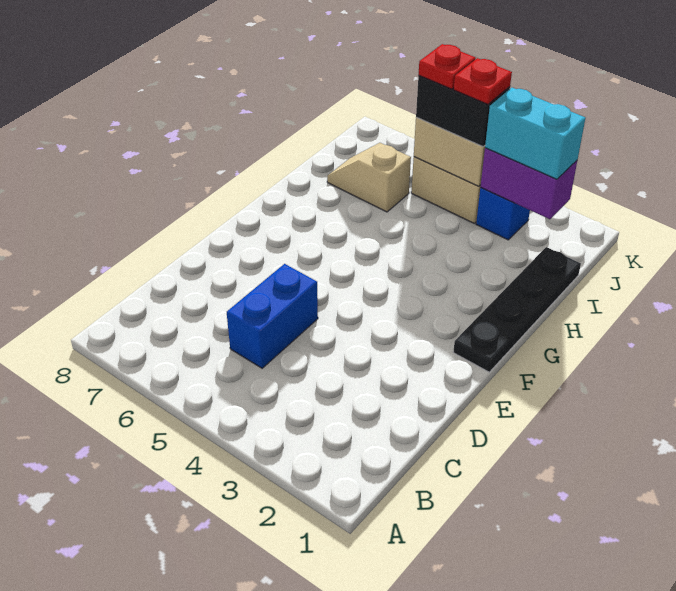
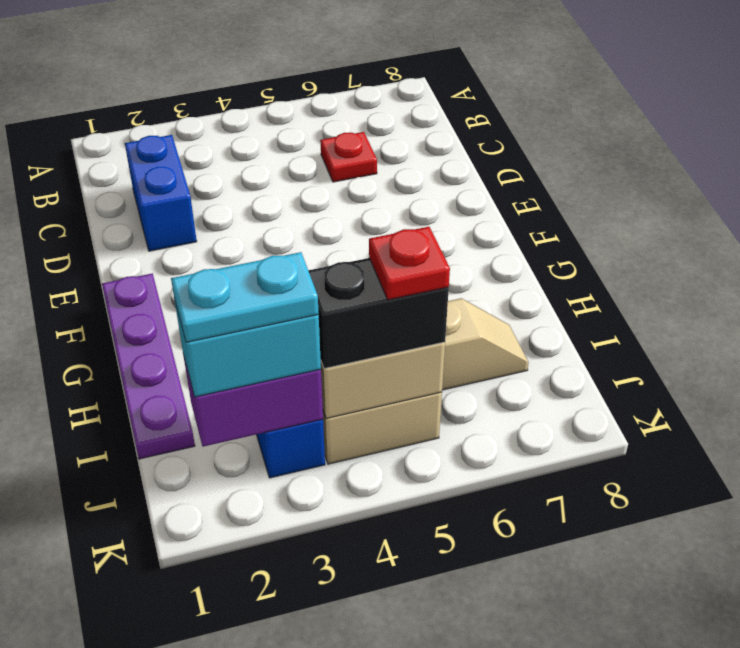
blue 1x2 brick [227,264,318,368] -> blue 1x2 brick moved to [125,135,197,251]
black 1x4 plate [453,247,581,372] -> purple 1x4 plate [102,273,195,459]
none -> cyan 1x2 plate [171,252,319,342]
red 1x1 plate [454,58,512,104] -> red 1x1 plate moved to [320,132,377,182]

